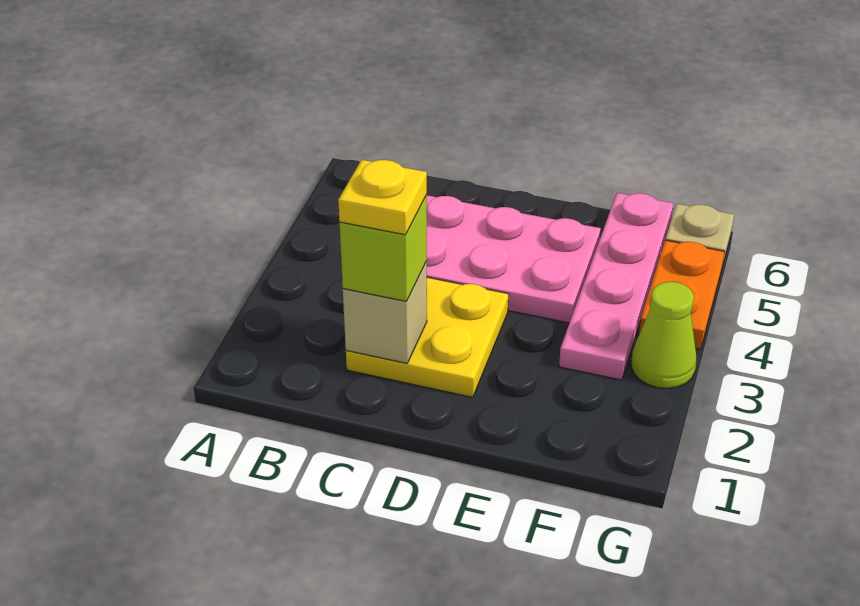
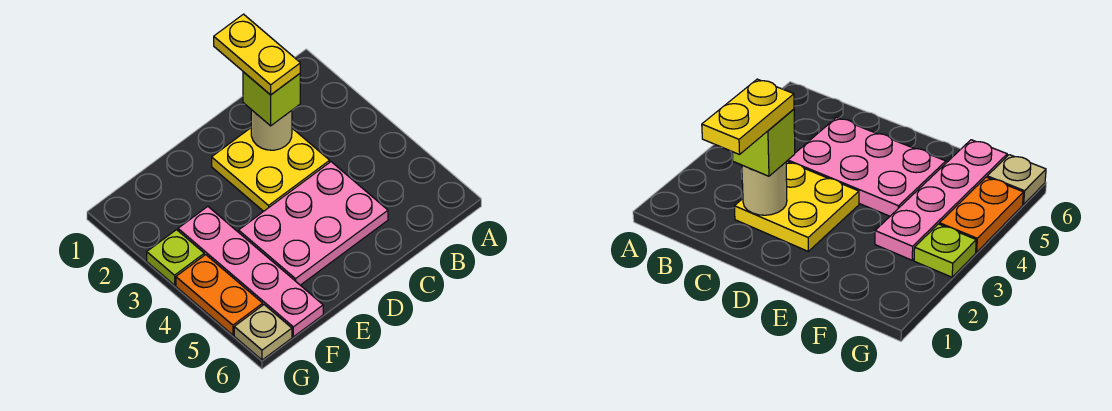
tan 1x1 brick [343,262,427,363] -> tan 1x1 round brick [251,110,292,150]
yellow 1x1 plate [338,160,427,235] -> yellow 1x2 plate [214,14,300,95]
lime 1x1 cone [631,282,696,388] -> lime 1x1 plate [147,230,204,285]

